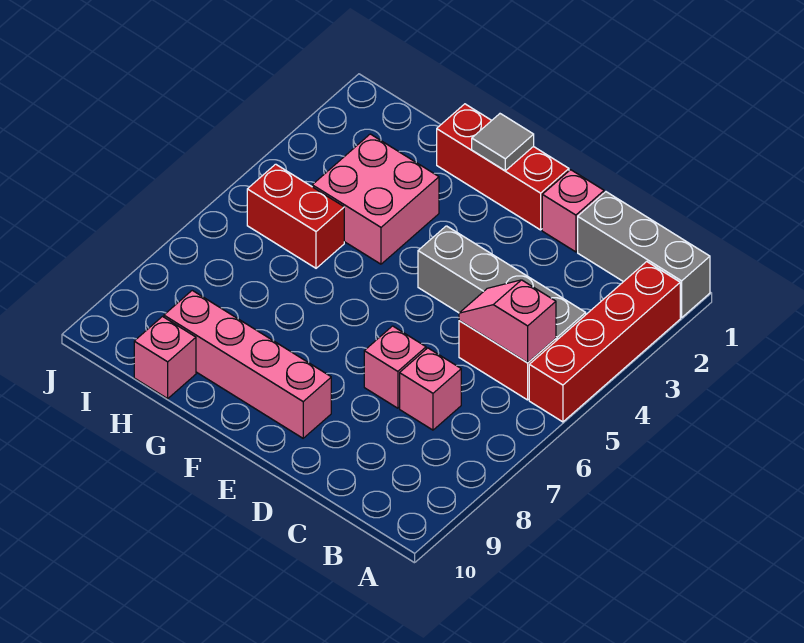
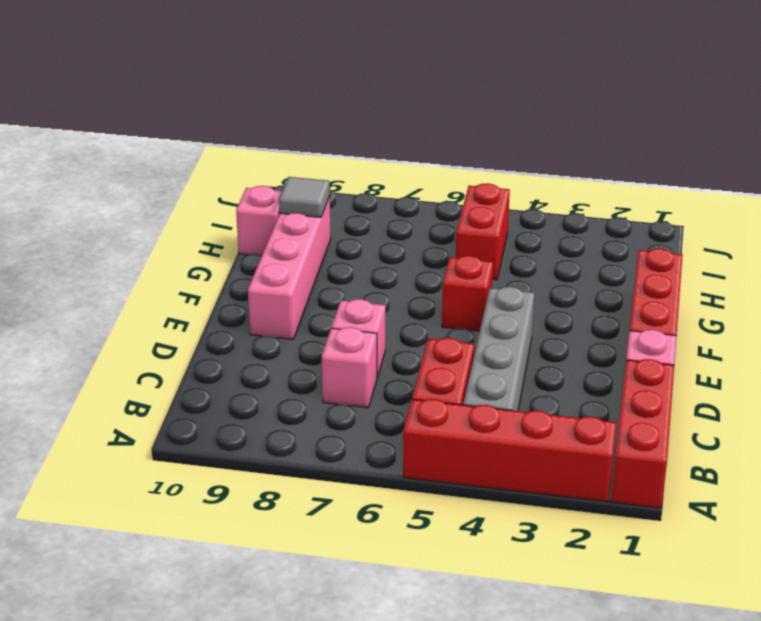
grey 1x3 brick [578,192,710,318] -> red 1x3 brick [611,359,674,508]
pink 1x2 slope [459,280,556,363] -> none
grey 1x1 tile [472,114,534,171] -> grey 1x1 tile moved to [279,177,330,217]
none -> red 1x1 brick [442,256,493,331]
pink 2x2 brick [312,134,439,264] -> none

